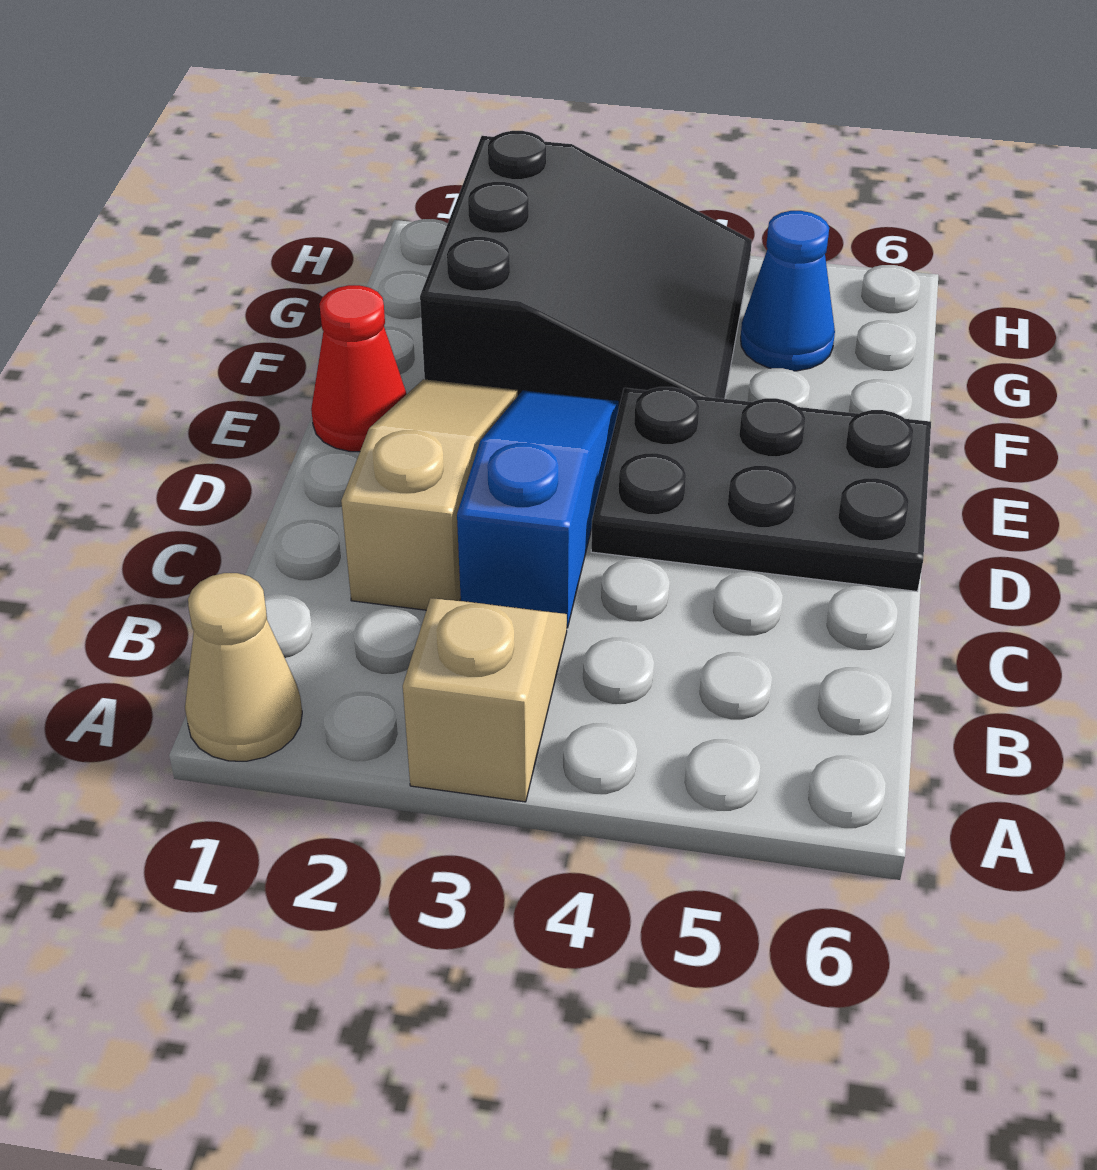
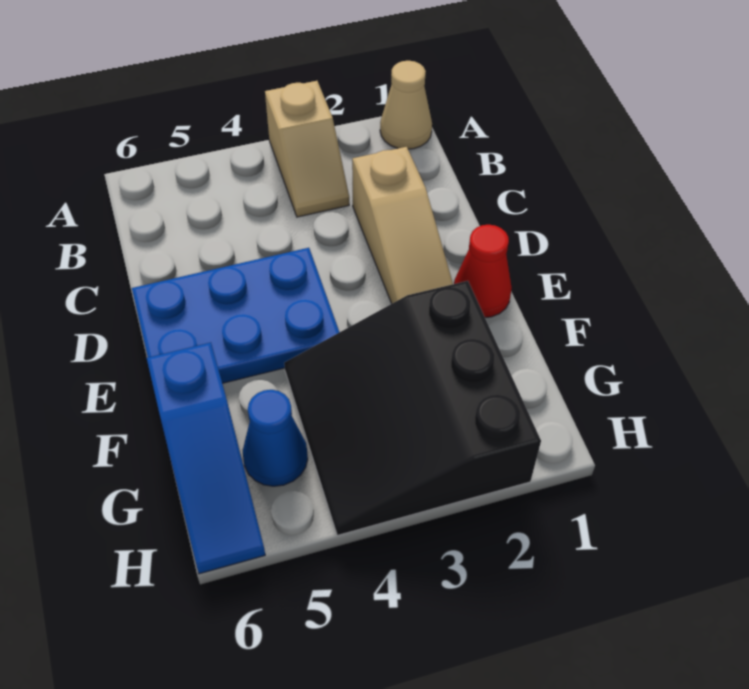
blue 1x3 slope [457,390,619,628] -> blue 1x3 slope moved to [147,342,265,574]
black 2x3 plate [591,387,931,591] -> blue 2x3 plate [132,248,339,383]

